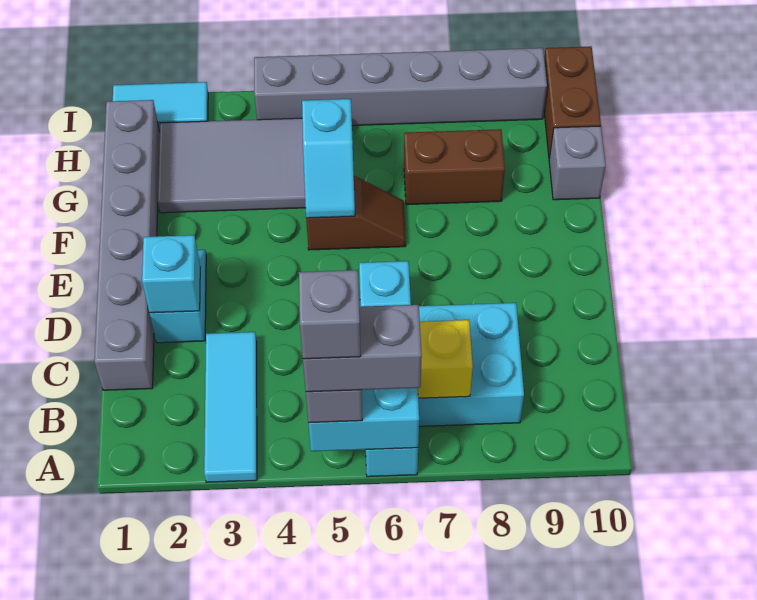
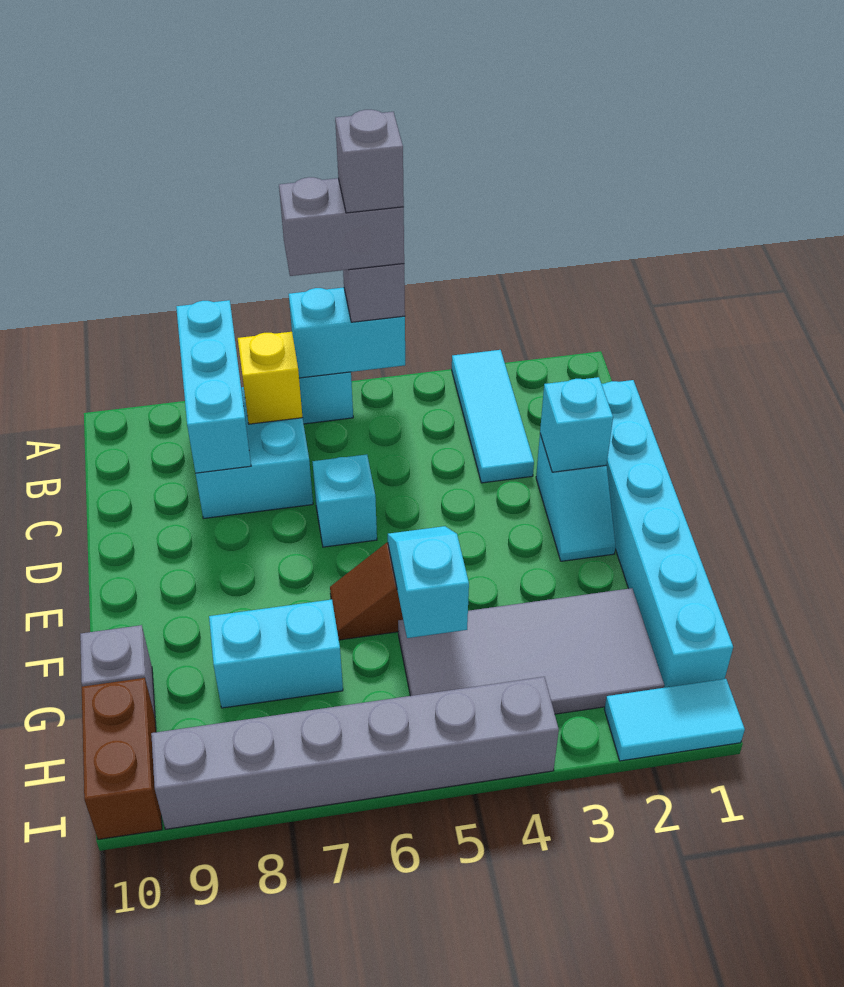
none -> cyan 1x3 brick [176,300,251,473]
grey 1x6 brick [94,100,160,390] -> cyan 1x6 brick [602,380,733,688]
brown 1x2 brick [404,129,505,205] -> cyan 1x2 brick [209,599,343,708]

